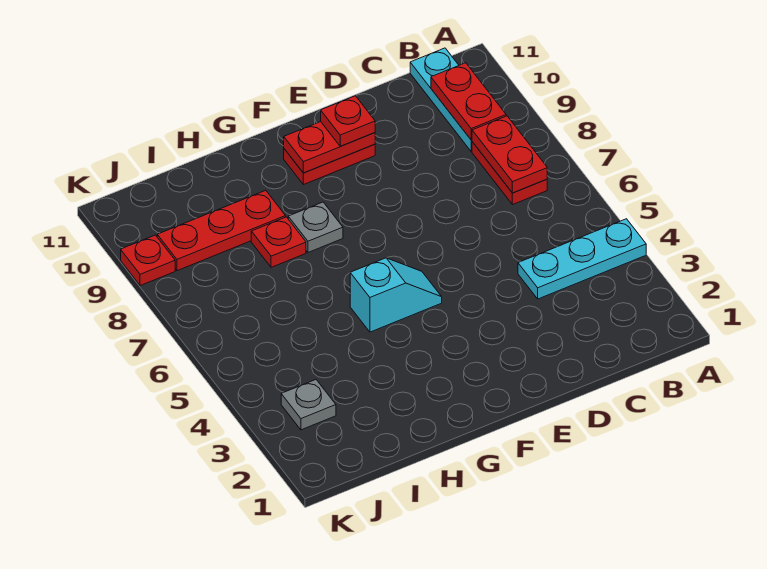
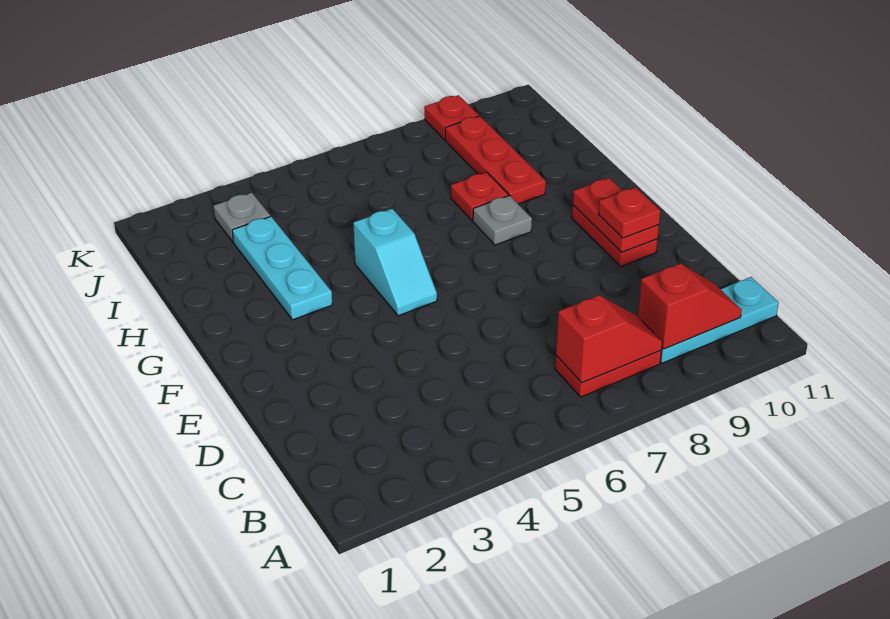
cyan 1x3 plate [518,219,646,299] -> cyan 1x3 plate moved to [232,216,332,320]
red 1x2 plate [472,116,547,193] -> red 1x2 slope [556,295,663,383]
red 1x2 plate [431,63,506,140] -> red 1x2 slope [637,263,742,349]

